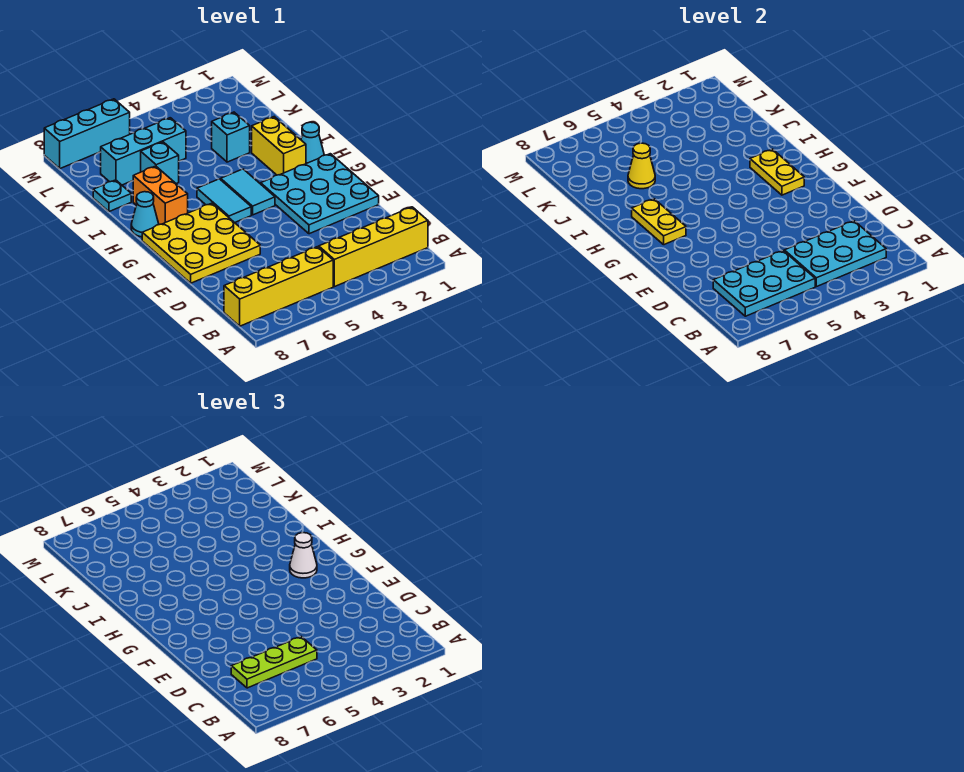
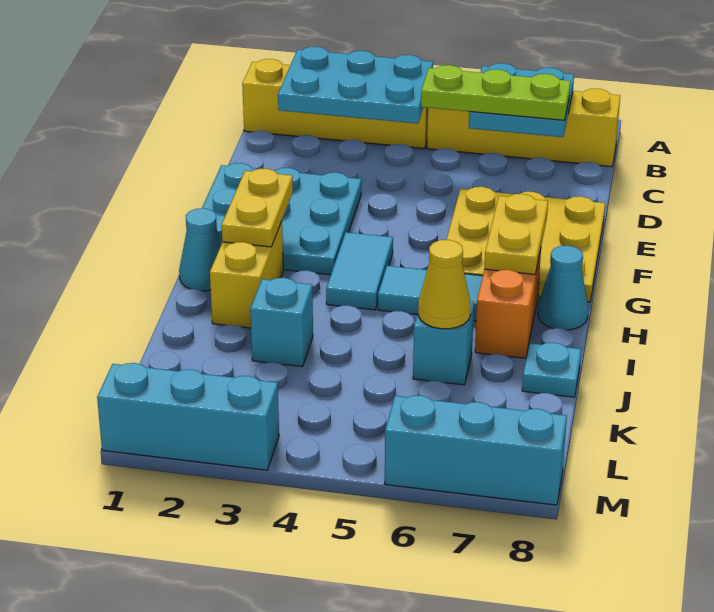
cyan 2x3 plate [713,251,815,316] -> cyan 2x2 plate [469,63,574,137]
white 1x1 cone [290,533,317,578] -> none
cyan 1x2 tile [197,179,251,223] -> cyan 1x2 tile turned to [378,266,483,321]
cyan 1x3 brick [101,118,186,185] -> cyan 1x3 brick moved to [97,363,279,470]

